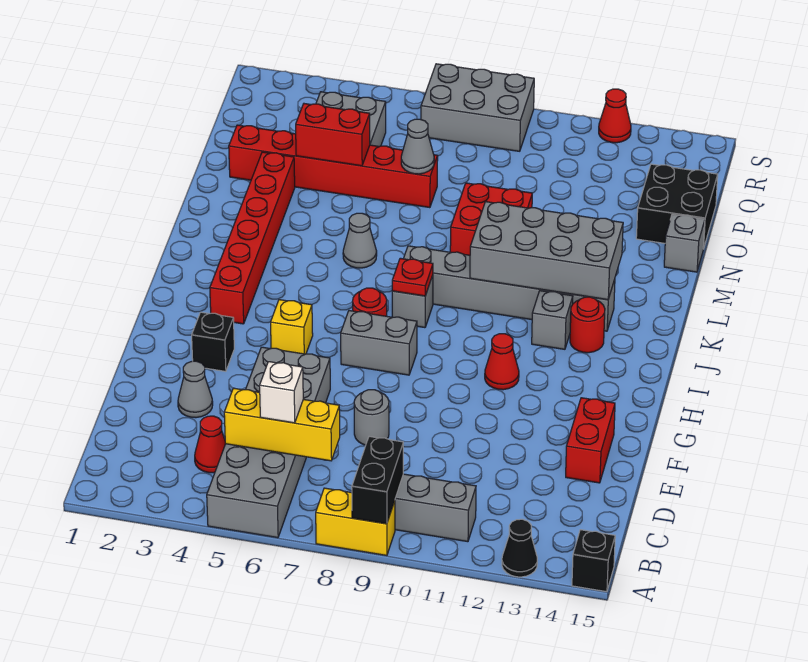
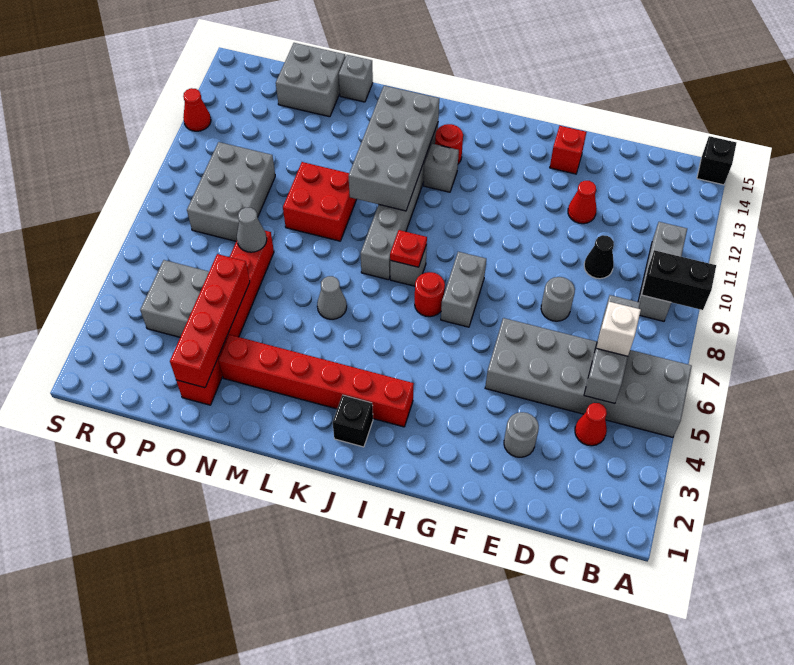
yellow 1x2 brick [316,488,395,555] -> none
black 1x1 cone [502,519,537,577] -> black 1x1 cone moved to [584,235,614,279]
yellow 1x3 brick [224,388,340,461] -> grey 1x3 brick [584,295,640,404]
grey 1x1 cone [178,361,213,418] -> grey 1x1 round brick [504,412,539,457]
red 1x2 brick [566,398,615,483] -> red 1x1 brick [550,126,586,174]
black 1x1 brick [192,312,234,371] -> black 1x1 brick moved to [333,395,373,447]
yellow 1x1 brick [271,300,313,354] -> none
red 1x1 cone [485,334,519,390] -> red 1x1 cone moved to [568,181,597,224]
red 1x2 brick [296,104,370,166] -> red 1x4 brick [170,254,250,388]
black 2x2 brick [636,164,718,249] -> grey 2x2 brick [276,43,346,117]
grey 2x3 brick [421,64,534,151] -> grey 2x3 brick moved to [187,142,275,241]

